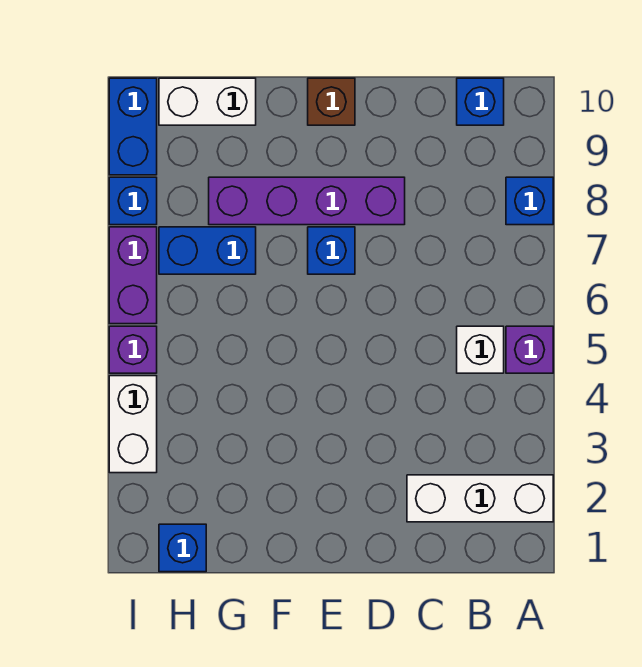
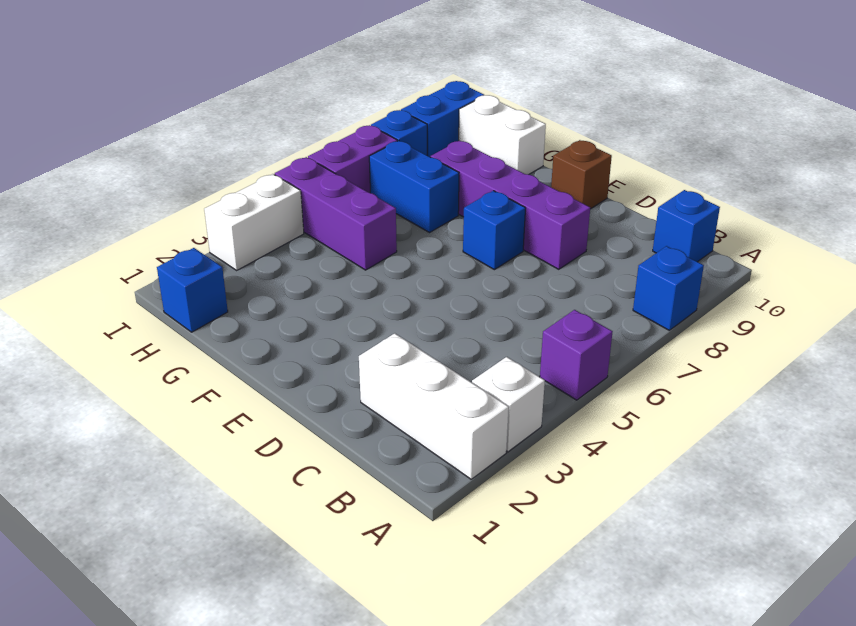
white 1x1 brick [457,326,504,373] -> white 1x1 brick moved to [472,357,545,452]
purple 1x1 brick [109,326,157,373] -> purple 1x3 brick [275,157,397,270]

